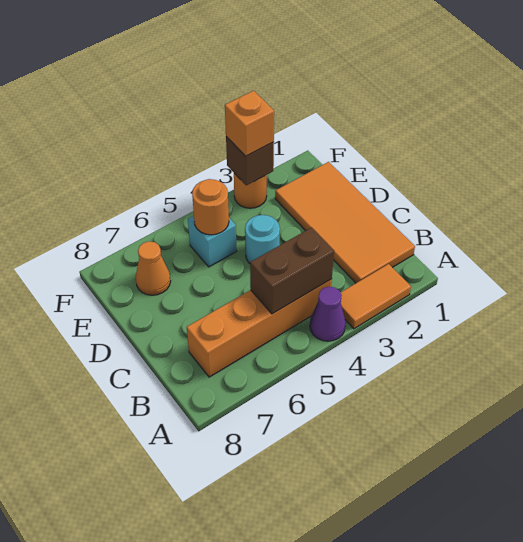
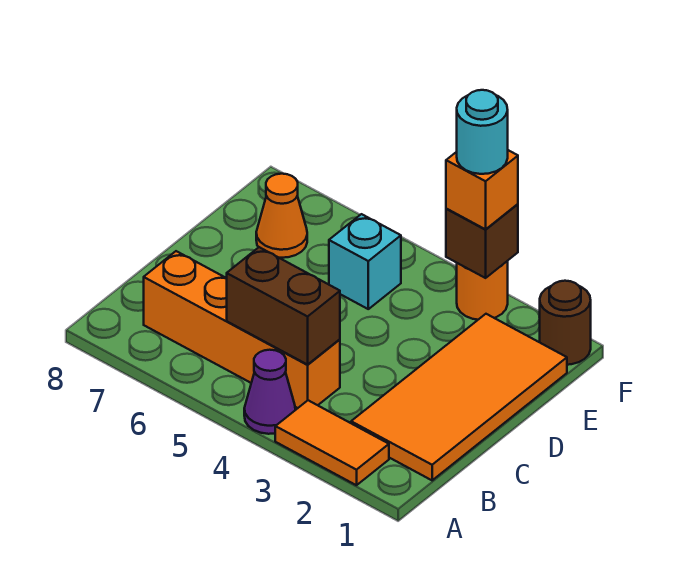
cyan 1x1 round brick [245,215,280,263] -> cyan 1x1 round brick moved to [457,90,508,174]
orange 1x1 round brick [192,179,229,235] -> none
none -> brown 1x1 round brick [540,281,591,365]

